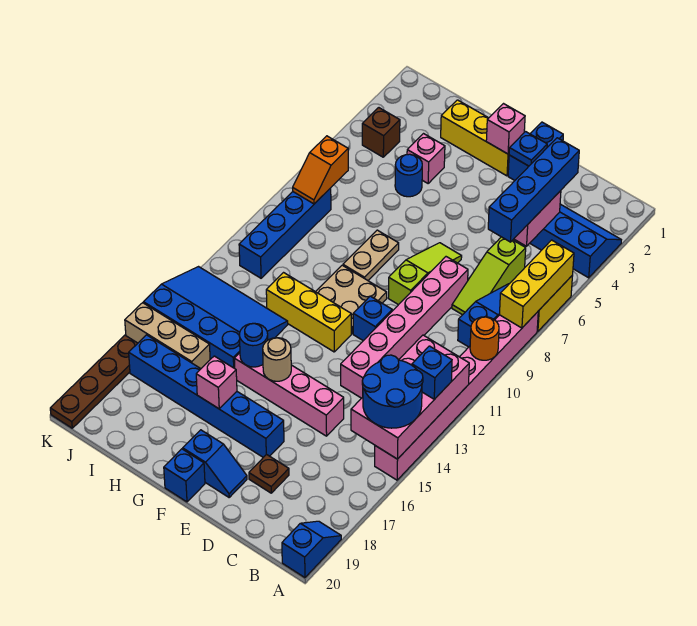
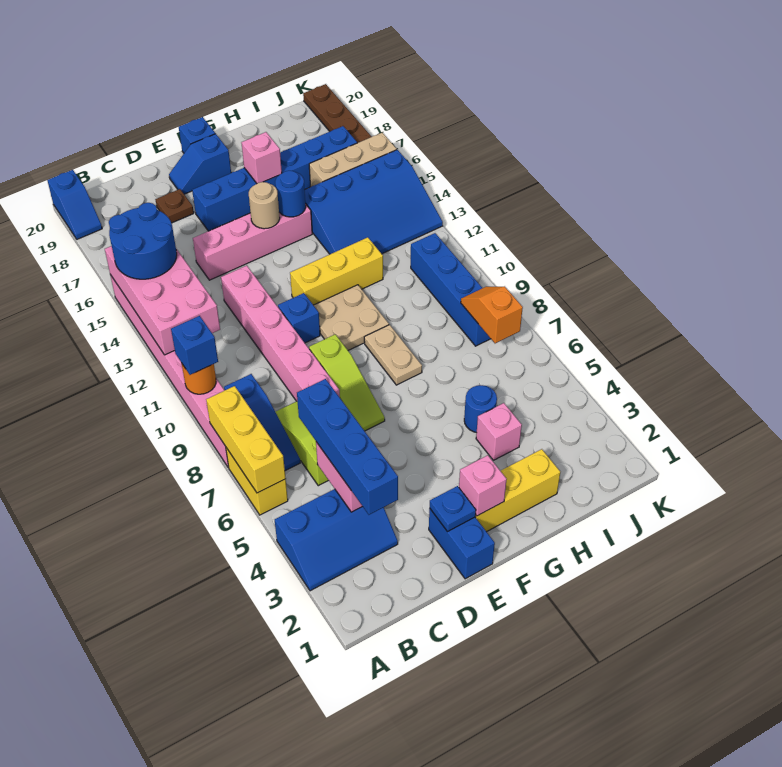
blue 1x1 brick [412,346,452,399] -> blue 1x1 brick moved to [171,316,218,375]
brown 1x1 brick [362,108,400,157] -> none

